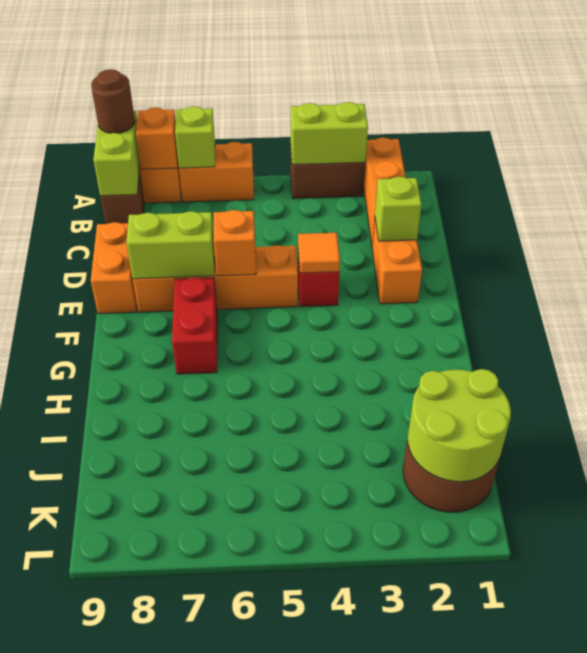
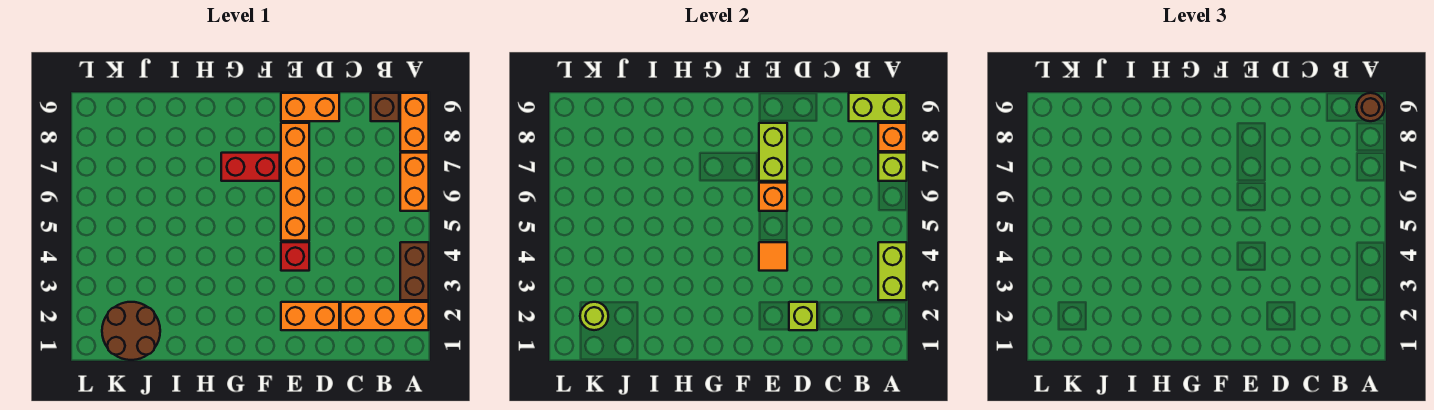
lime 2x2 round brick [408,369,511,482] -> lime 1x1 round brick [580,302,608,330]

